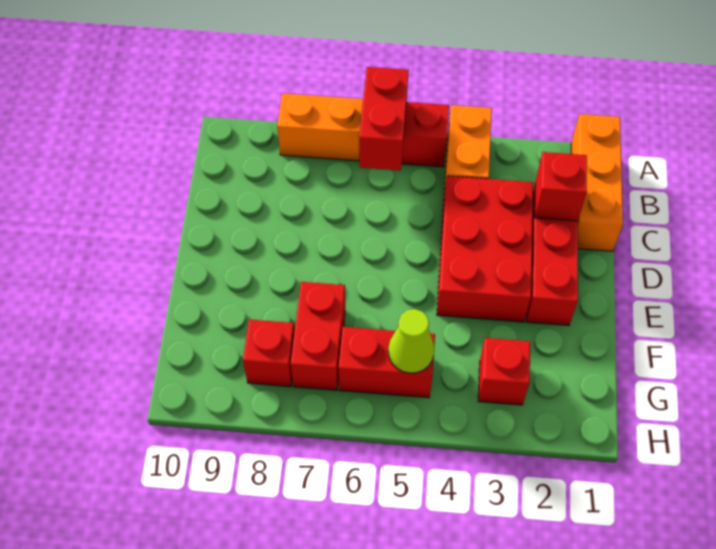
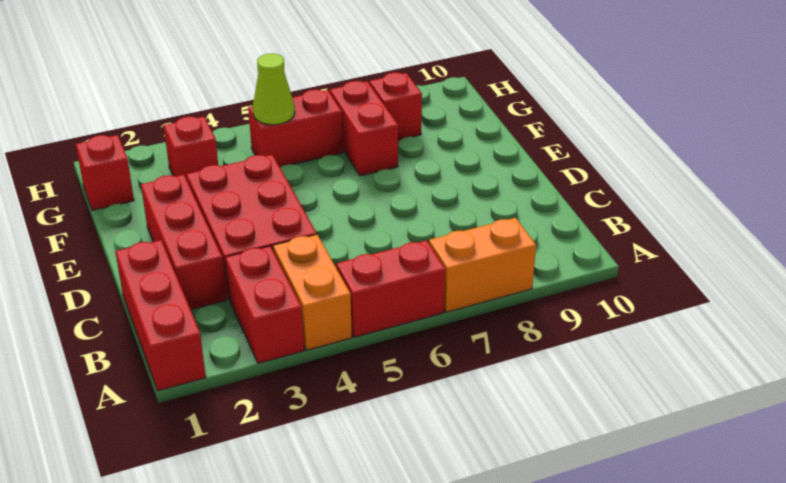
orange 1x3 brick [571,114,623,251] -> red 1x3 brick [115,240,206,391]
red 1x2 brick [359,67,408,171] -> red 1x2 brick moved to [225,246,304,363]
red 1x1 brick [535,152,587,221] -> red 1x1 brick moved to [76,135,134,210]

